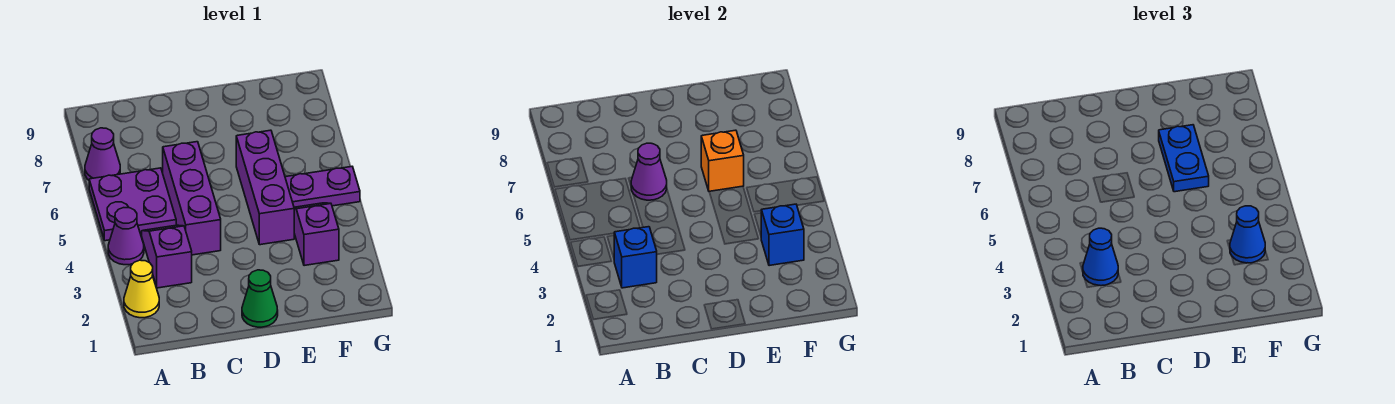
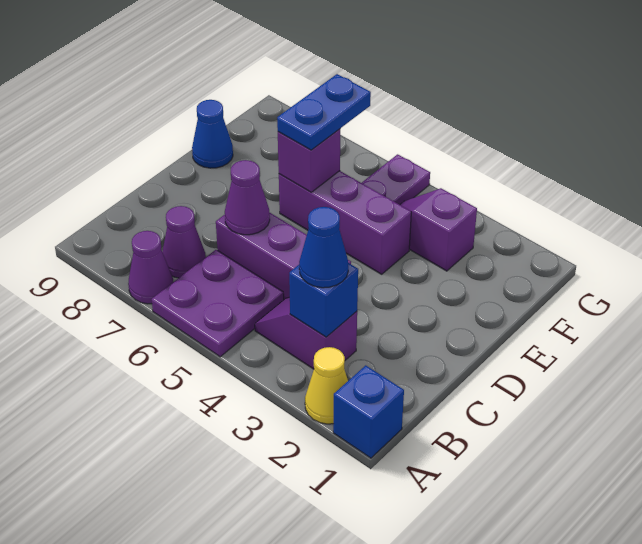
purple 1x1 cone [108,208,144,265] -> purple 1x1 cone moved to [162,206,206,278]
green 1x1 cone [242,270,278,327] -> none
orange 1x1 brick [701,130,744,191] -> purple 1x1 brick [278,129,340,192]
blue 1x2 plate [1159,125,1209,192] -> blue 1x2 plate turned to [277,74,371,150]
blue 1x1 brick [761,204,804,266] -> blue 1x1 brick moved to [333,365,404,458]
blue 1x1 cone [1230,206,1265,263] -> blue 1x1 cone moved to [192,100,233,168]

